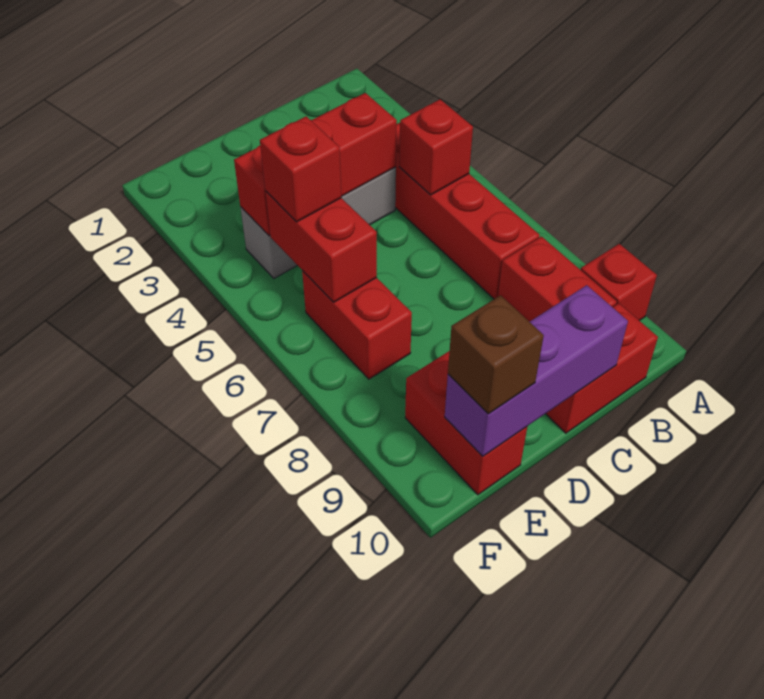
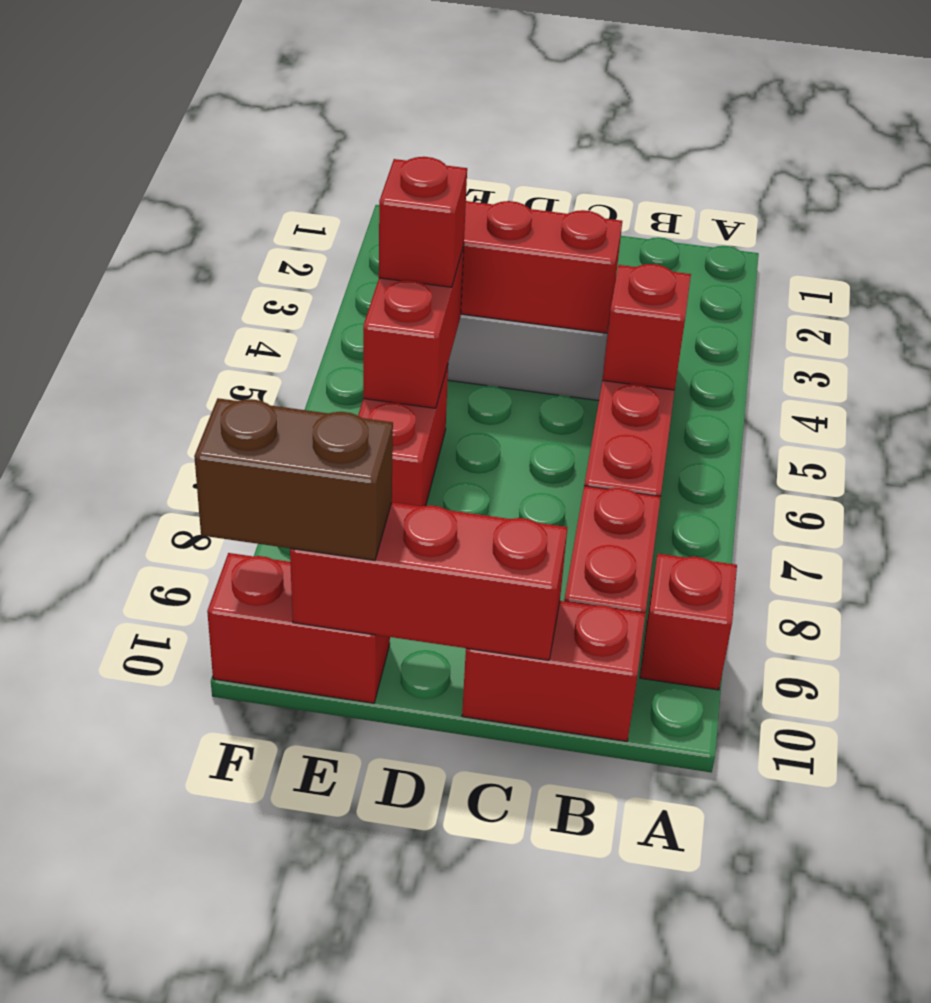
purple 1x3 brick [445,285,628,456] -> red 1x3 brick [290,502,568,660]
red 1x2 brick [405,351,527,495] -> red 1x2 brick turned to [207,553,390,703]
brown 1x1 brick [448,296,544,414] -> brown 1x2 brick [194,398,393,560]

